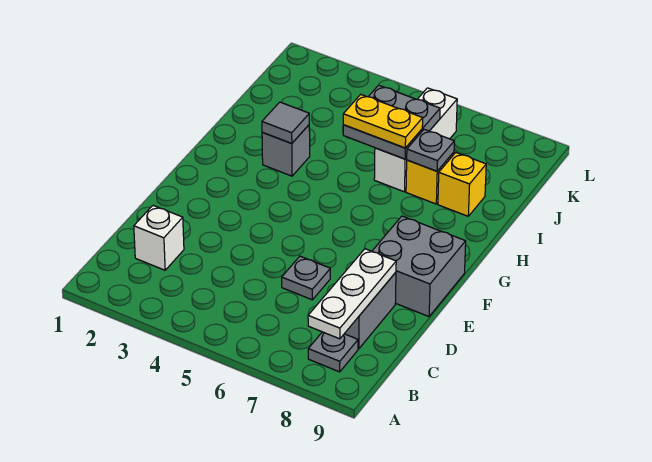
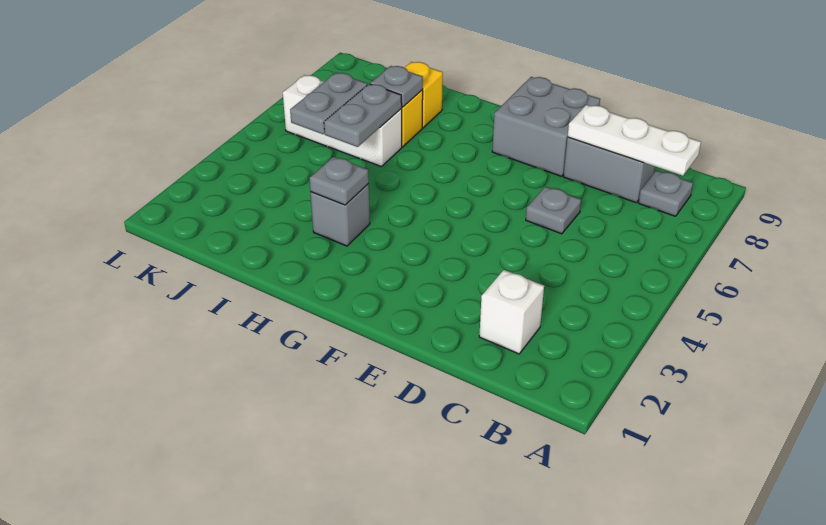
grey 1x1 tile [262,102,309,144] -> grey 1x1 plate [310,157,369,205]
yellow 1x2 plate [343,95,423,148] -> none

